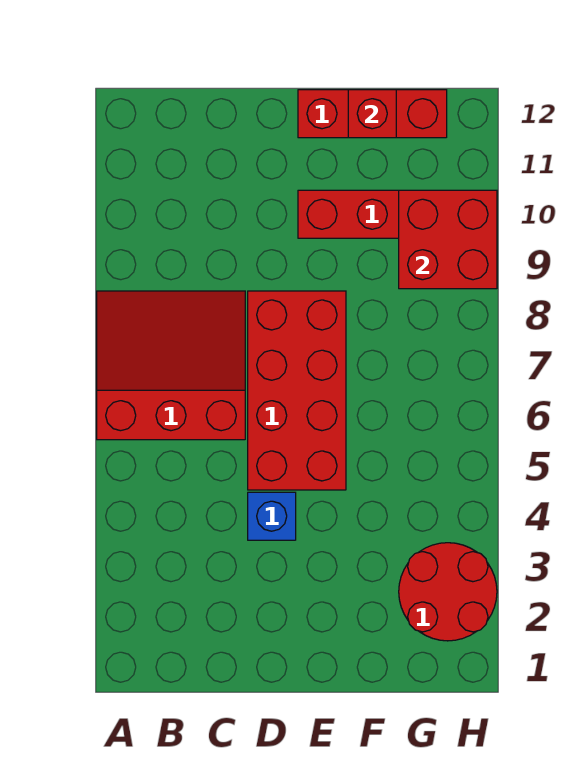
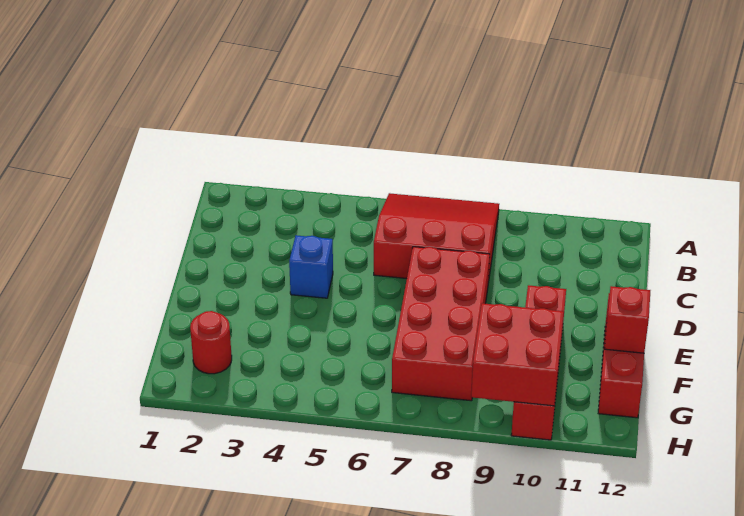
red 3x3 slope [97,291,245,440] -> red 3x3 slope turned to [374,193,499,283]
red 2x4 brick [248,291,346,490] -> red 2x4 brick turned to [392,247,490,401]
red 2x2 round brick [399,543,497,641] -> red 1x1 round brick [190,311,232,374]

